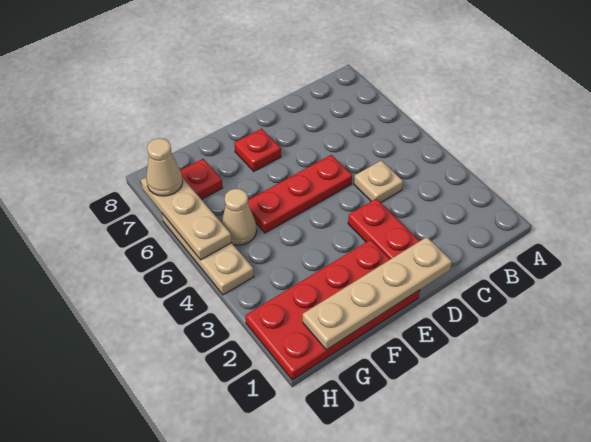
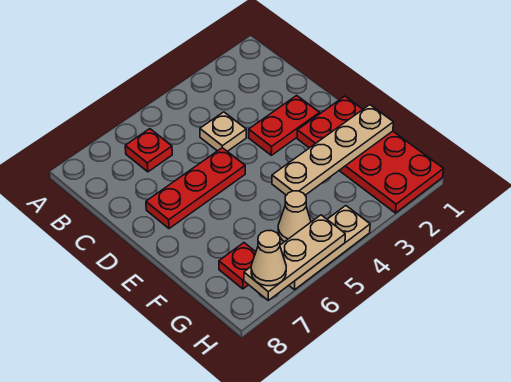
tan 1x4 plate [303,237,452,350] -> tan 1x4 plate turned to [272,105,393,195]
red 1x3 plate [248,155,352,233] -> red 1x3 plate turned to [146,148,245,229]
red 1x1 plate [234,129,281,171] -> red 1x1 plate moved to [125,129,172,172]

